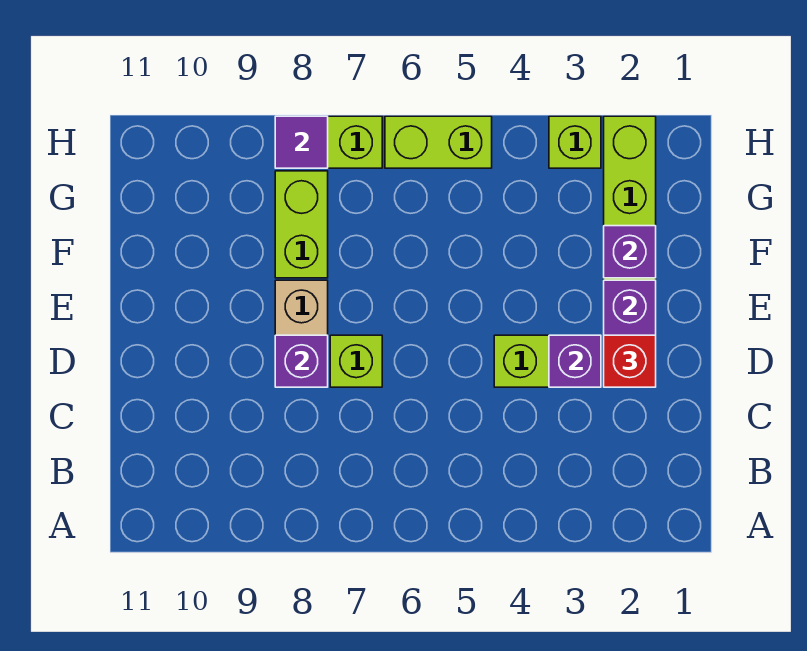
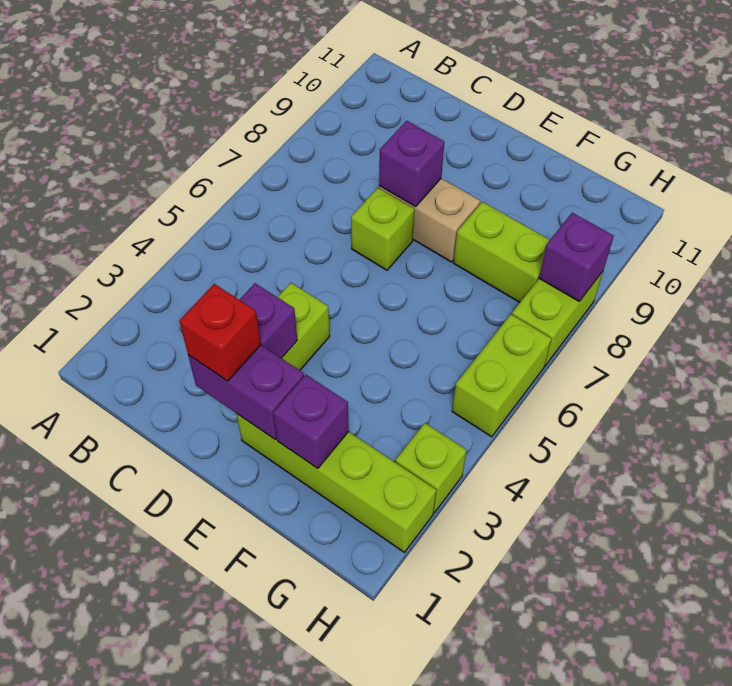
purple 1x1 tile [275,116,328,168] -> purple 1x1 brick [539,213,614,301]

